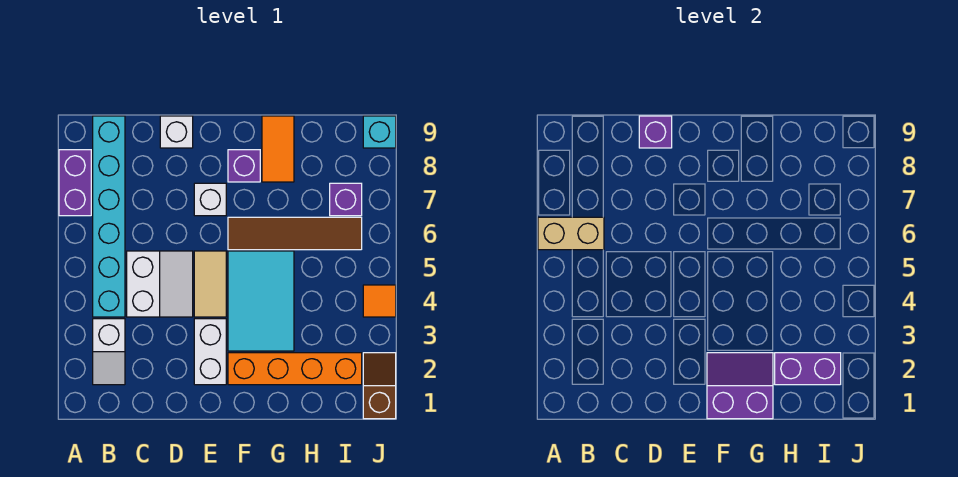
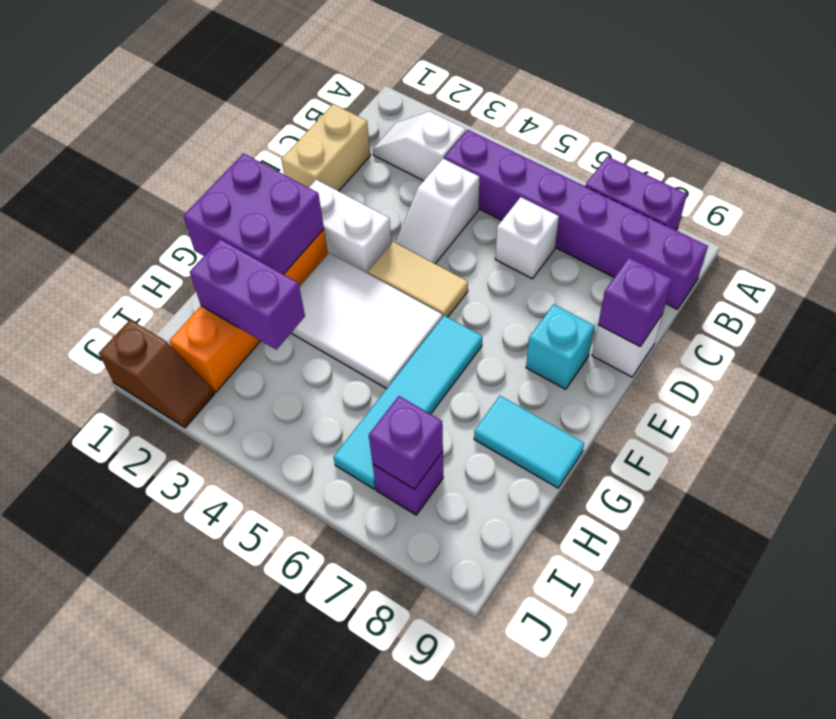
tan 1x2 brick [538,217,604,250] -> tan 1x2 brick moved to [281,104,370,191]
cyan 1x6 brick [93,116,125,317] -> purple 1x6 brick [444,130,708,309]
white 2x2 slope [127,251,193,317] -> white 1x2 slope [395,159,479,264]
white 1x1 brick [194,183,226,216] -> white 1x1 brick moved to [495,197,559,279]
purple 2x2 slope [707,353,773,419] -> purple 2x2 brick [183,153,324,274]
cyan 2x3 tile [228,251,294,351] -> white 2x3 tile [291,253,442,389]
brown 1x4 tile [228,217,362,250] -> cyan 1x4 tile [334,315,482,489]
purple 1x1 brick [228,150,260,182] -> purple 1x1 brick moved to [369,396,443,489]
orange 1x2 tile [262,116,294,182] -> cyan 1x2 tile [474,396,584,488]
purple 1x2 brick [775,353,841,385] -> purple 1x2 brick turned to [190,239,305,350]
orange 1x1 tile [363,285,396,317] -> none
cyan 1x1 brick [363,116,396,148] -> cyan 1x1 brick moved to [526,304,595,389]

